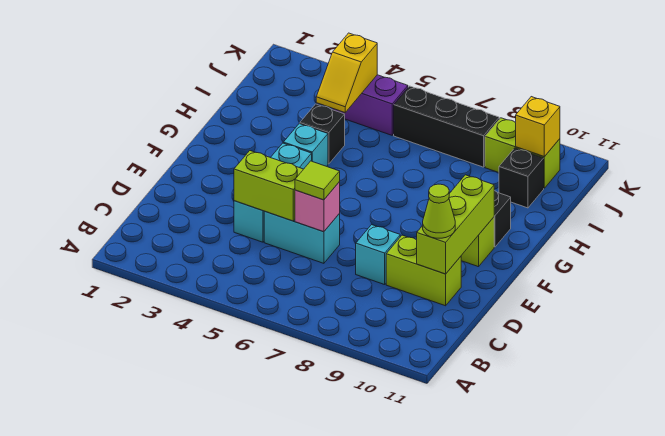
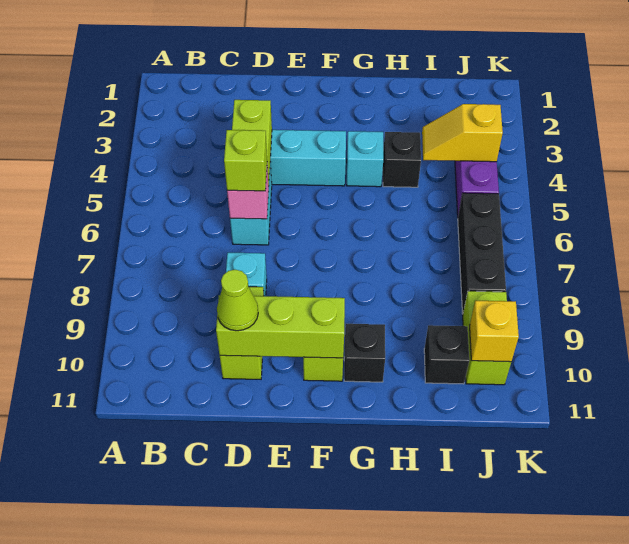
lime 1x1 tile [295,161,340,200] -> lime 1x1 brick [224,130,267,191]

